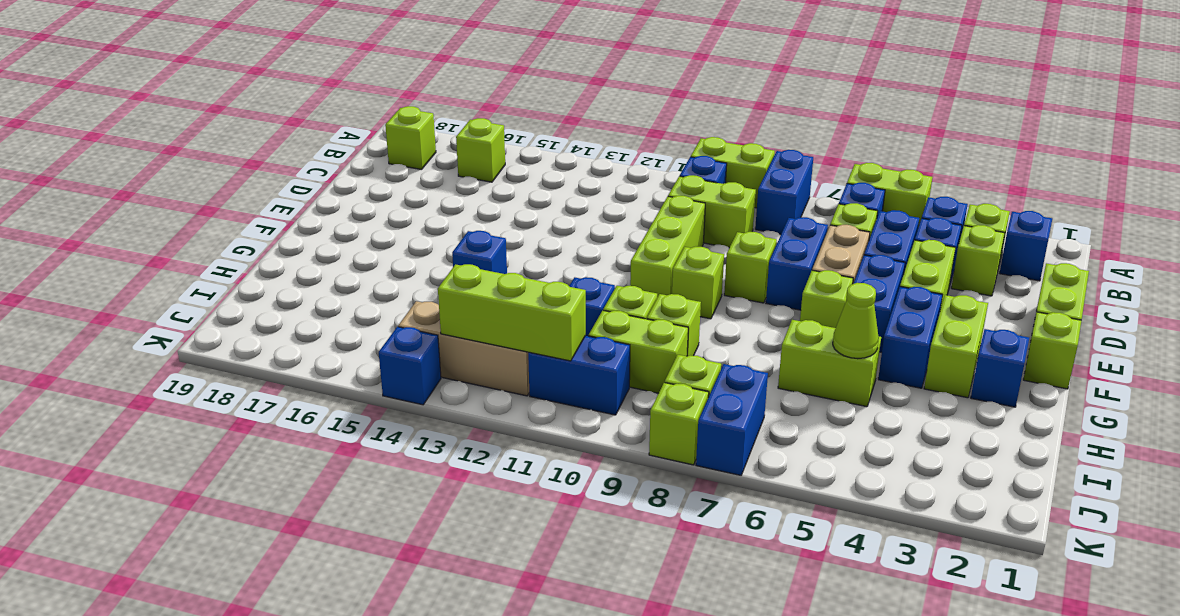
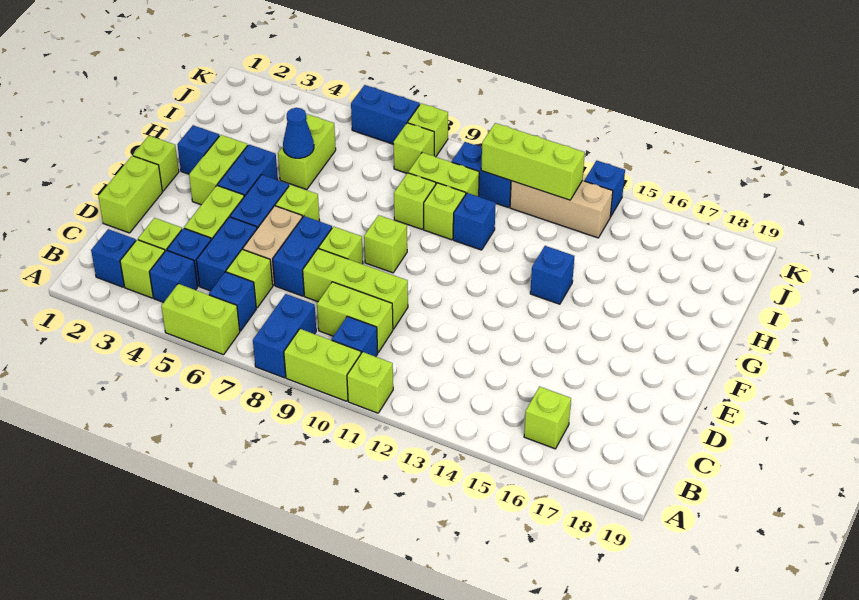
lime 1x1 brick [385,106,436,170] -> lime 1x1 brick moved to [347,352,393,413]
lime 1x3 brick [630,196,705,297] -> lime 1x3 brick turned to [303,248,408,329]
lime 1x2 brick [778,320,881,407] -> lime 1x2 brick turned to [278,114,336,189]
lime 1x1 cone [833,283,879,359] -> blue 1x1 cone [283,108,314,158]
blue 1x2 brick [696,364,768,475] -> blue 1x2 brick turned to [351,85,420,144]

